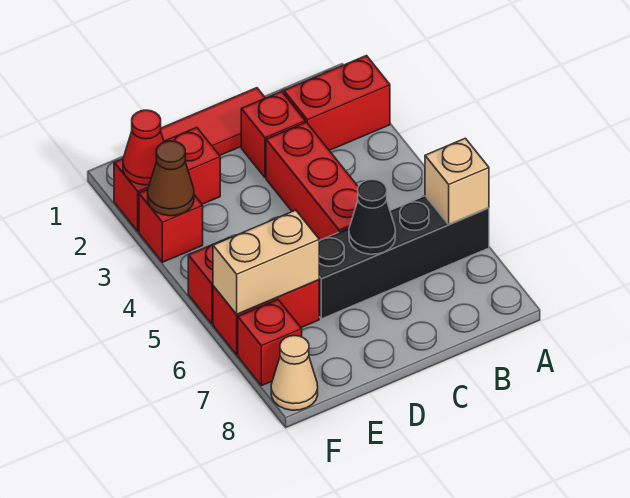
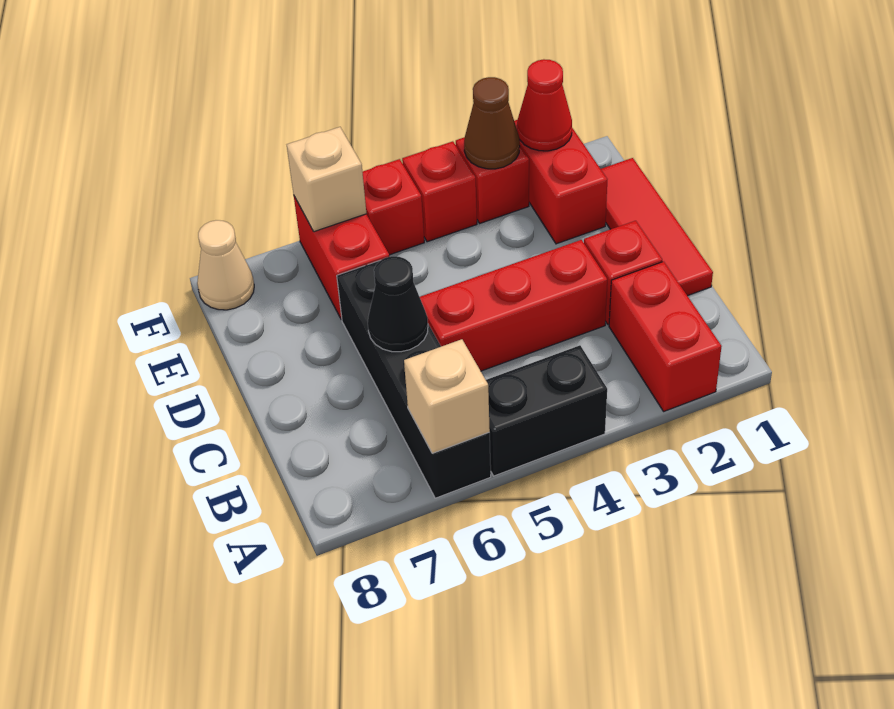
none -> black 1x2 brick [486,345,607,476]
tan 1x2 brick [213,210,319,314] -> tan 1x1 brick [287,127,367,232]
red 1x1 brick [238,300,302,386] -> red 1x1 brick moved to [402,141,477,242]

